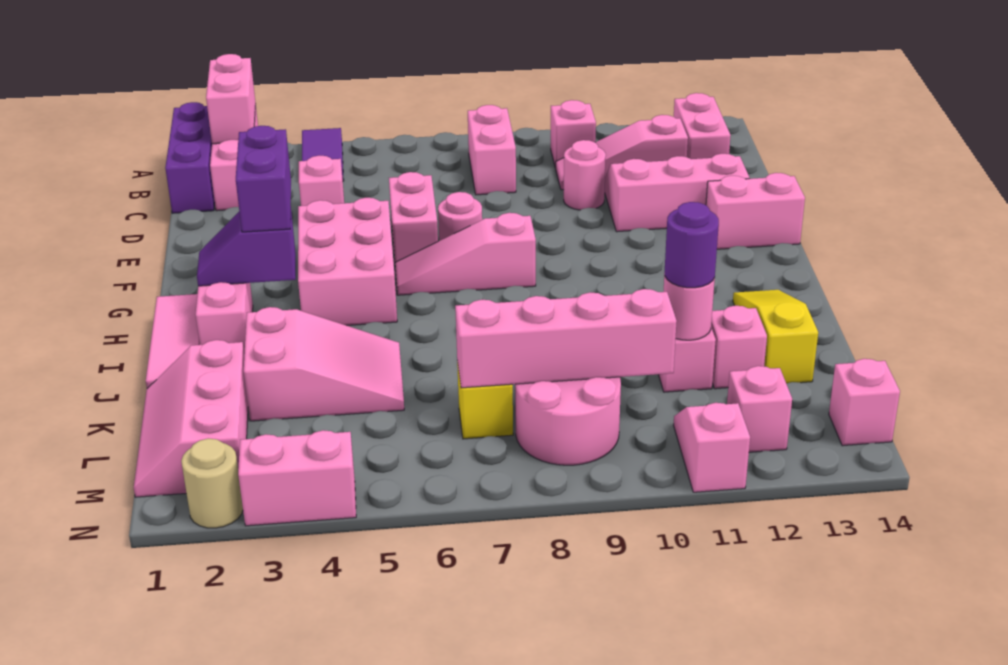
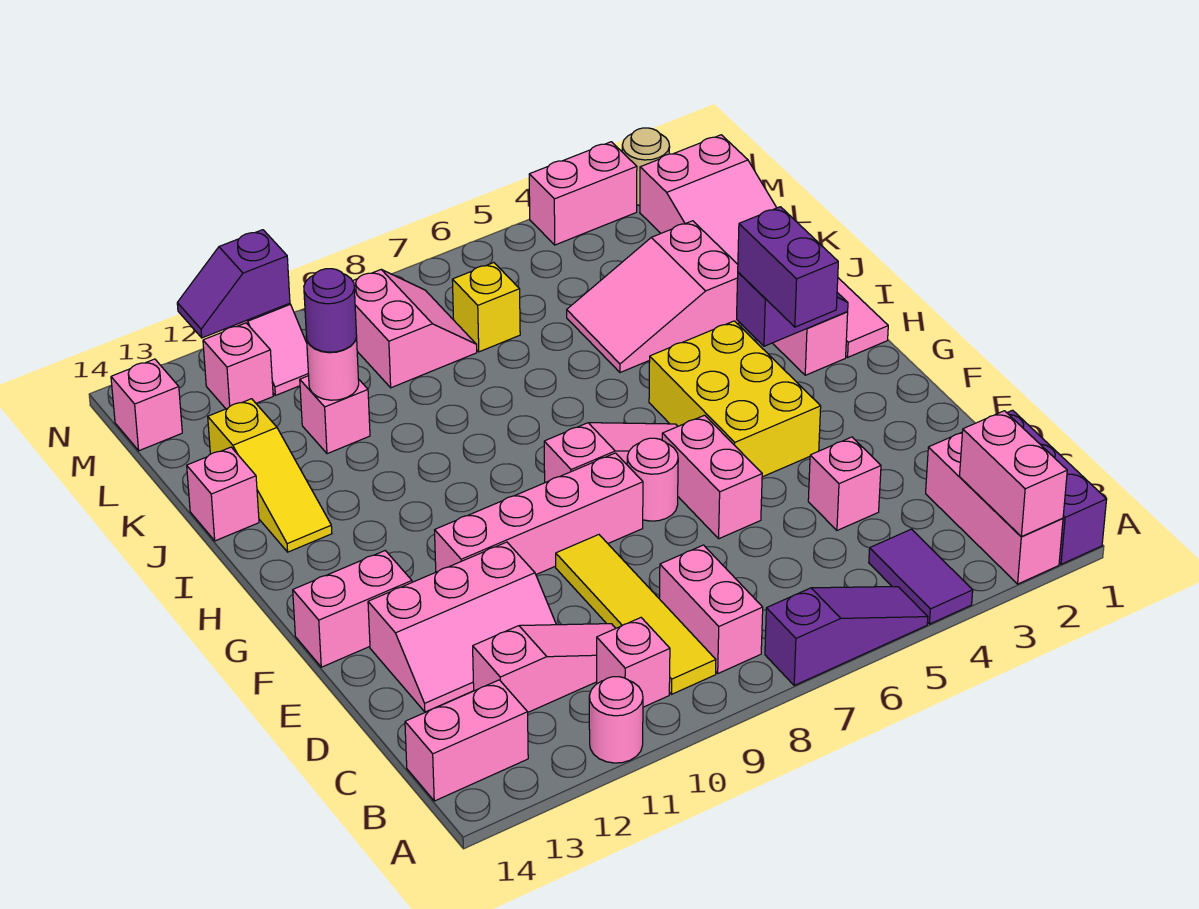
none -> purple 1x3 slope [765,587,928,685]
none -> yellow 1x4 tile [556,535,716,694]
pink 1x2 brick [674,93,731,159] -> pink 1x2 brick turned to [405,680,528,801]
pink 1x1 round brick [564,140,606,210] -> pink 1x1 round brick moved to [589,677,643,763]
pink 2x3 brick [298,198,397,325] -> yellow 2x3 brick [649,321,821,477]
pink 2x3 slope [134,340,248,497] -> pink 2x3 slope turned to [640,135,777,264]
pink 1x1 brick [711,305,767,389] -> pink 1x1 brick moved to [187,447,259,541]
pink 1x4 brick [455,289,677,388] -> pink 1x4 brick moved to [435,453,643,574]
pink 2x2 round brick [515,377,621,465] -> pink 2x2 slope [353,270,477,388]
none -> purple 1x2 slope [177,230,290,338]

